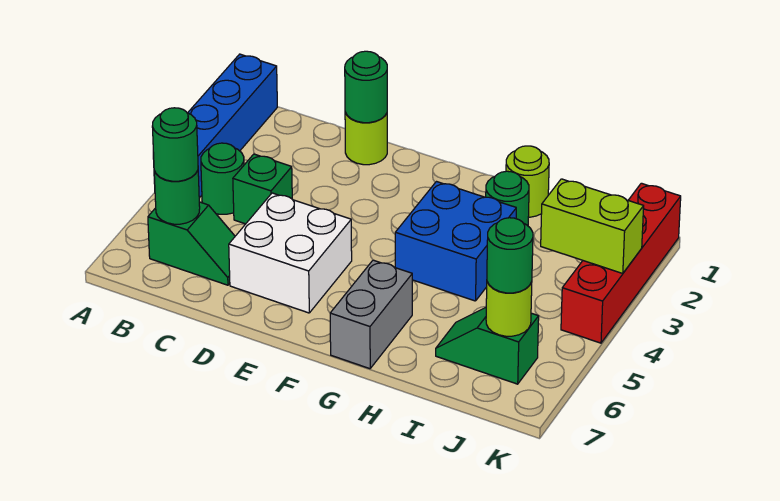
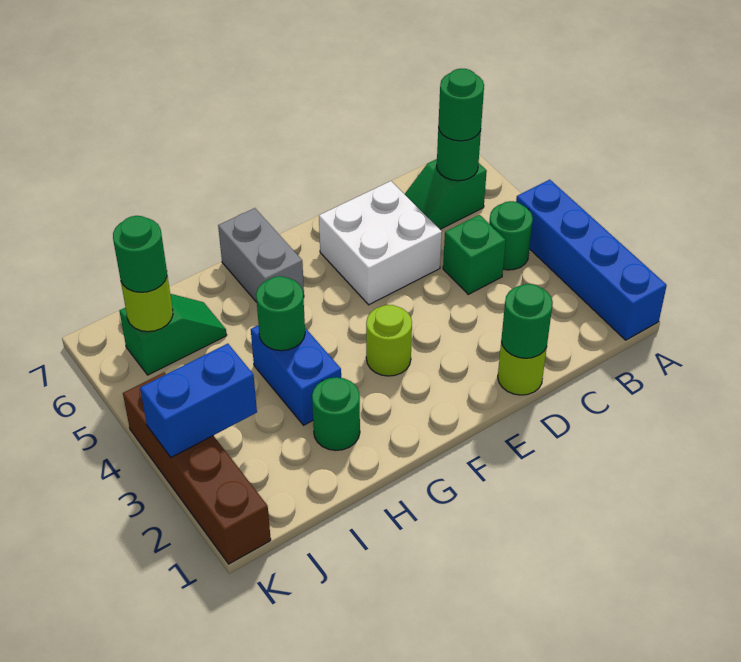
blue 2x2 brick [395,182,516,301] -> blue 1x2 brick [251,325,341,425]
lime 1x1 round brick [506,146,549,217] -> lime 1x1 round brick moved to [366,305,412,376]
none -> green 1x1 round brick [256,276,305,351]
lime 1x2 brick [541,179,644,273] -> blue 1x2 brick [140,344,257,457]
red 1x4 brick [561,183,681,343] -> brown 1x4 brick [123,373,271,564]

